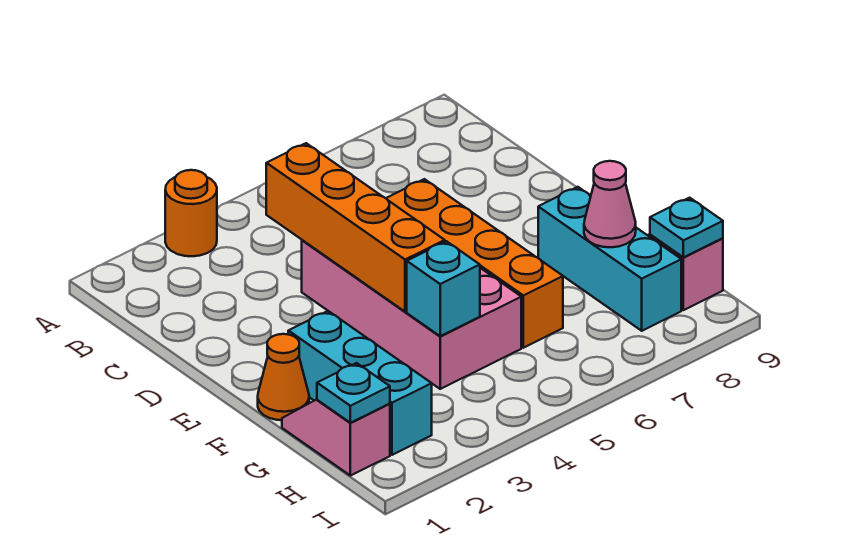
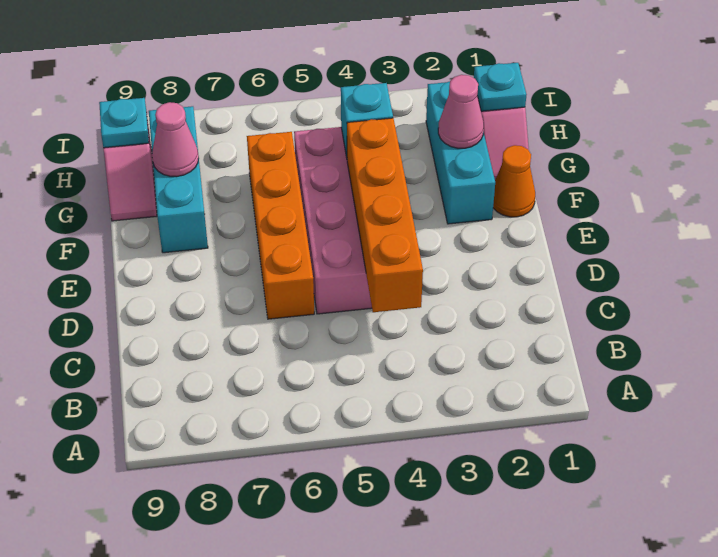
orange 1x1 round brick [165,170,217,256] -> none
none -> pink 1x1 cone [438,75,484,148]

